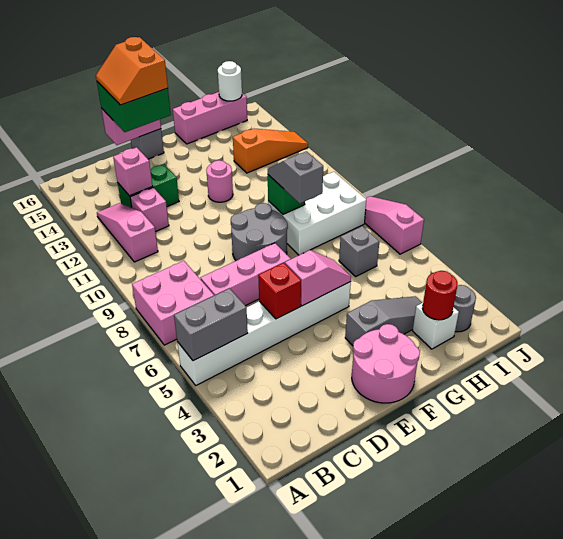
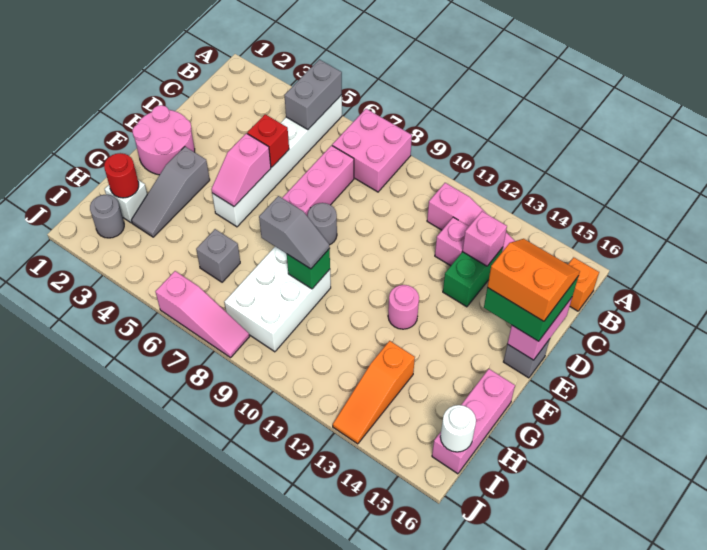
none -> orange 1x1 brick [568,258,599,311]
grey 2x2 round brick [231,203,288,261] -> grey 1x1 round brick [308,203,337,245]

